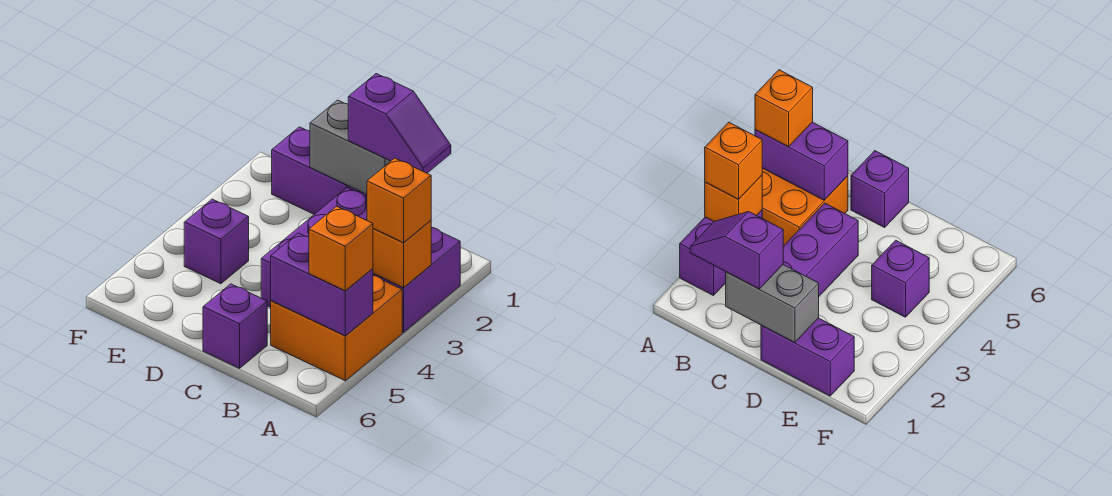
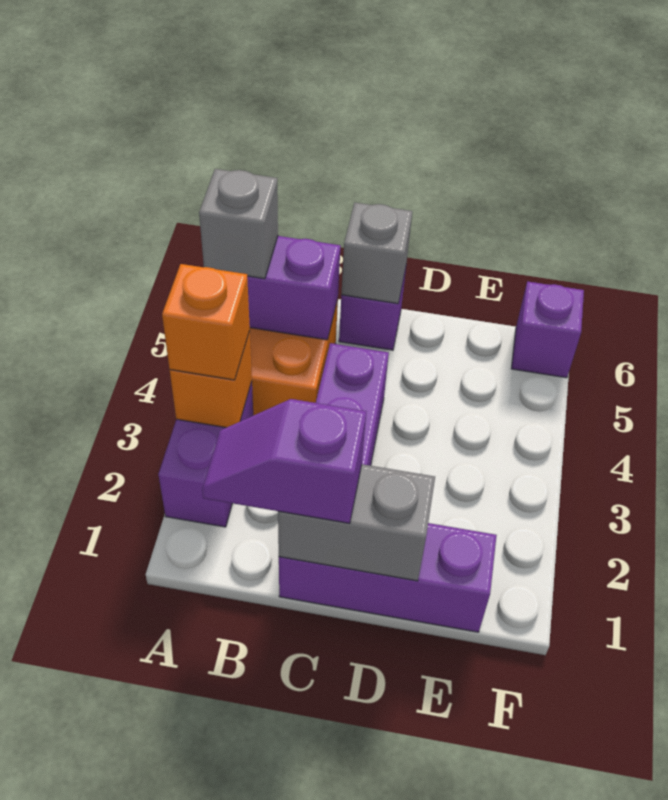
orange 1x1 brick [309,206,373,291] -> grey 1x1 brick [199,169,278,279]
none -> grey 1x1 brick [341,203,412,304]
purple 1x2 brick [272,127,367,214] -> purple 1x3 brick [279,523,497,632]
purple 1x1 brick [184,199,249,284] -> purple 1x1 brick moved to [511,281,584,378]

